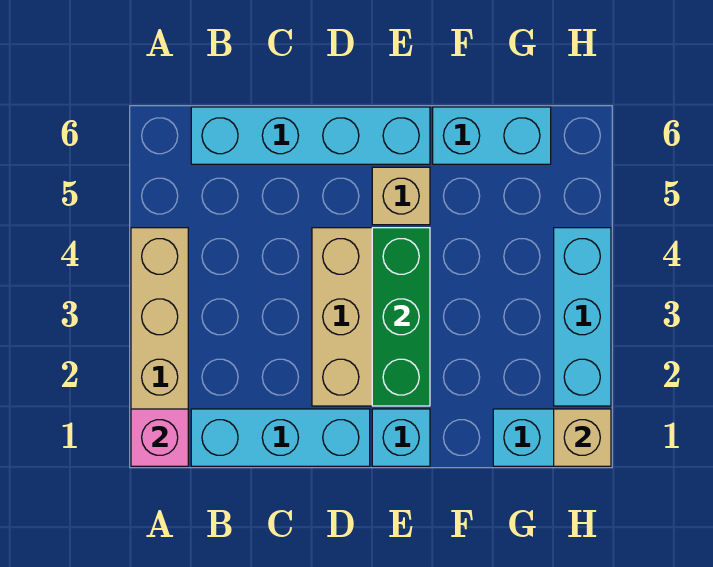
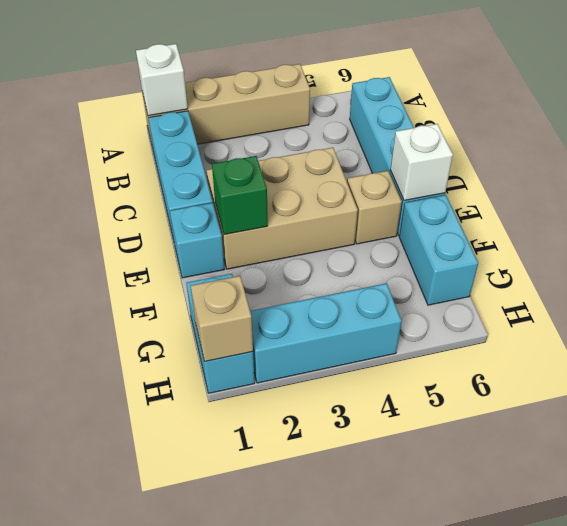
pink 1x1 brick [131,409,188,466] -> white 1x1 brick [136,44,188,116]
green 1x3 brick [372,228,430,406] -> green 1x1 brick [212,156,268,234]
none -> white 1x1 brick [391,124,453,201]

